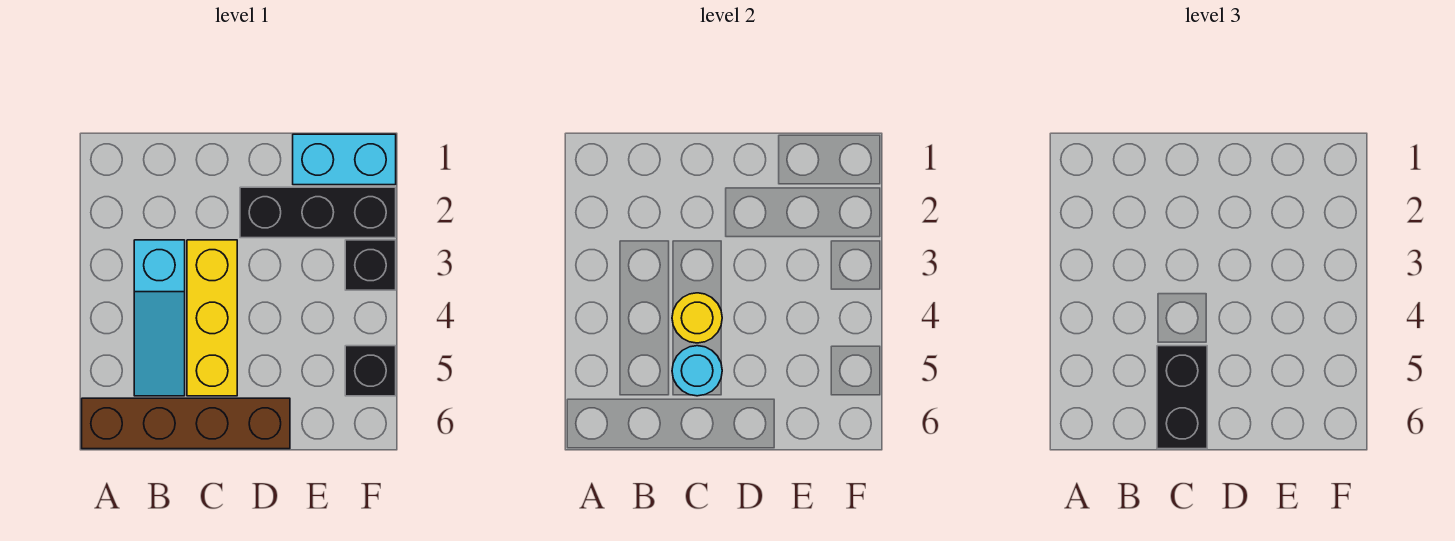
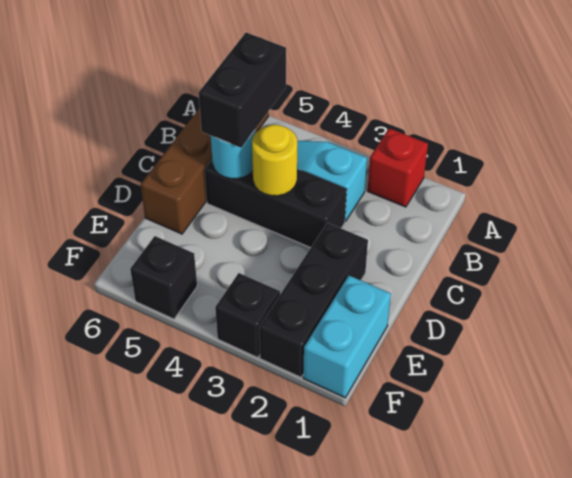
none -> red 1x1 brick [368,128,428,207]
yellow 1x3 brick [187,240,237,396] -> black 1x3 brick [204,160,347,248]
black 1x2 brick [1157,346,1207,449] -> black 1x2 brick turned to [199,32,286,148]

